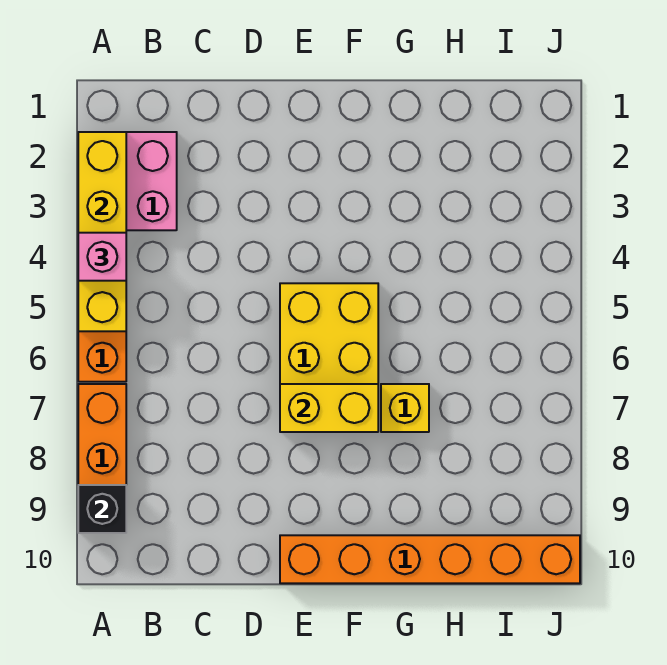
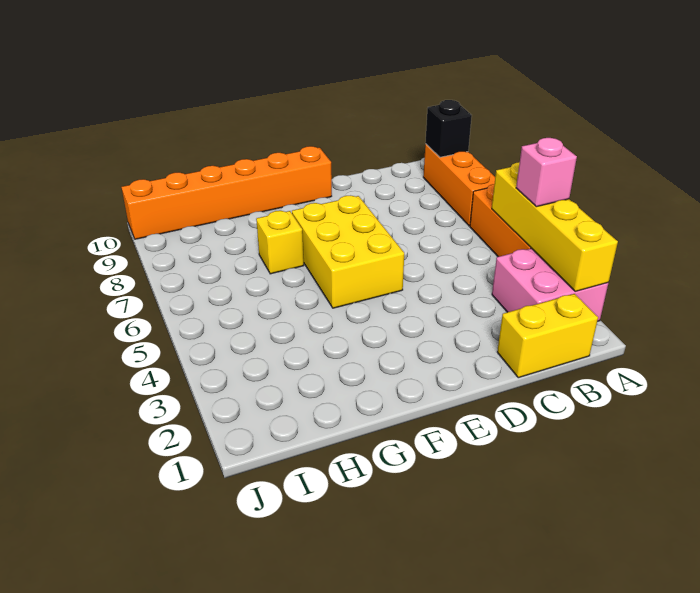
yellow 1x2 brick [280,384,378,432] -> yellow 1x2 brick moved to [497,294,598,378]

